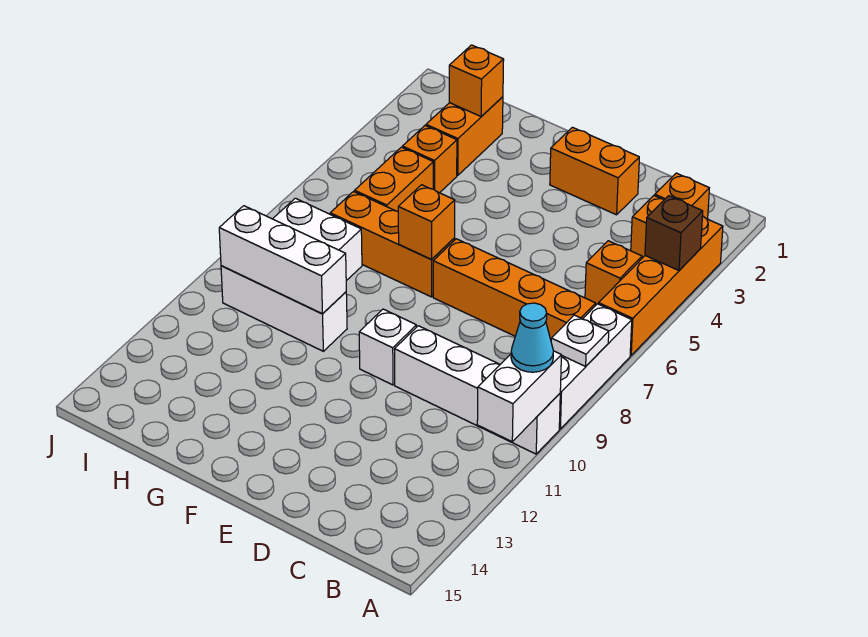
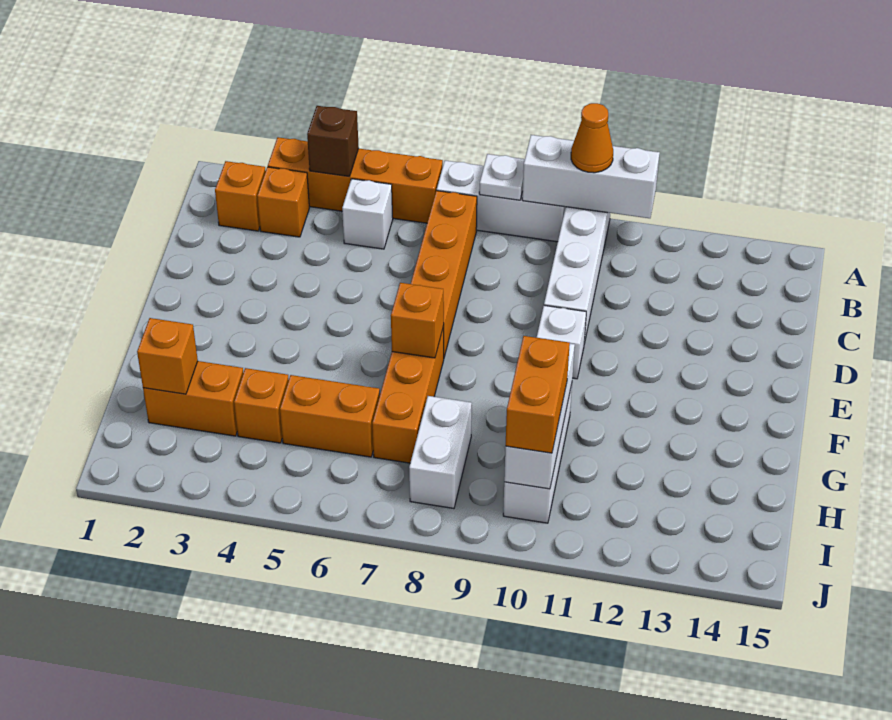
white 1x2 brick [477,351,561,441] -> white 1x3 brick [522,135,660,218]
cyan 1x1 cone [511,303,553,372] -> orange 1x1 cone [571,103,613,173]
orange 1x1 brick [585,241,642,305] -> white 1x1 brick [342,179,393,249]
orange 1x2 brick [550,127,639,215] -> orange 1x2 brick moved to [506,336,570,453]

